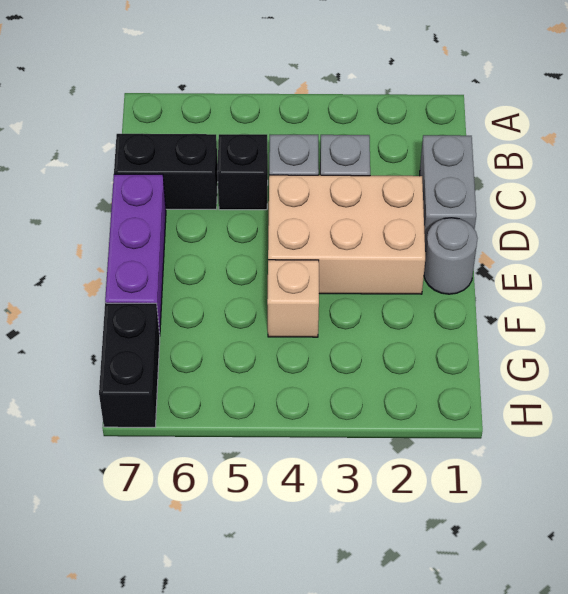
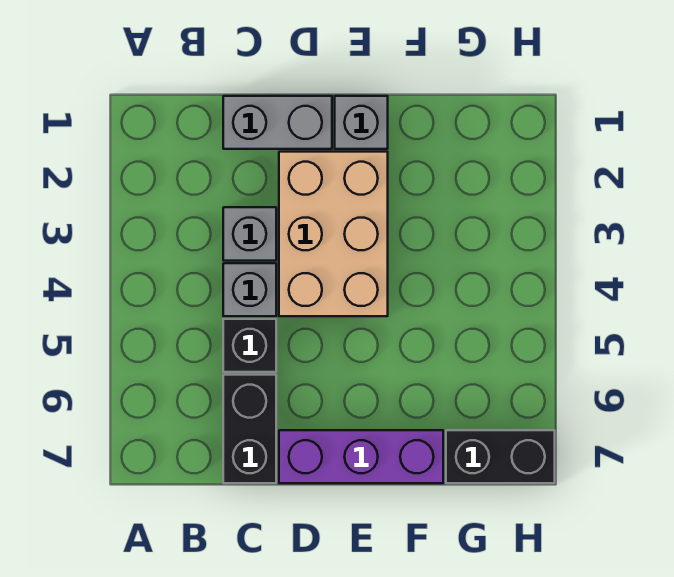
grey 1x1 round brick [424,218,478,294] -> grey 1x1 brick [335,96,388,149]
tan 1x1 brick [267,260,319,337] -> none

